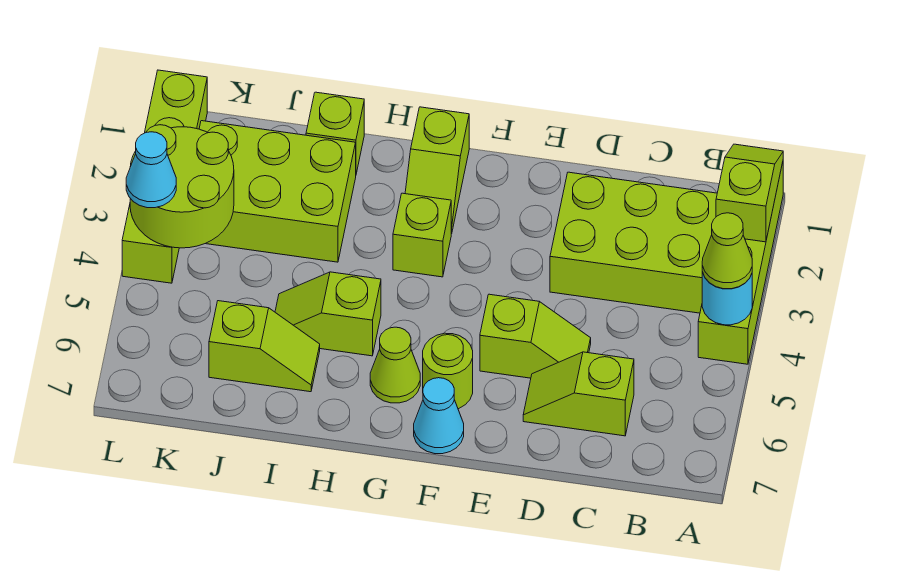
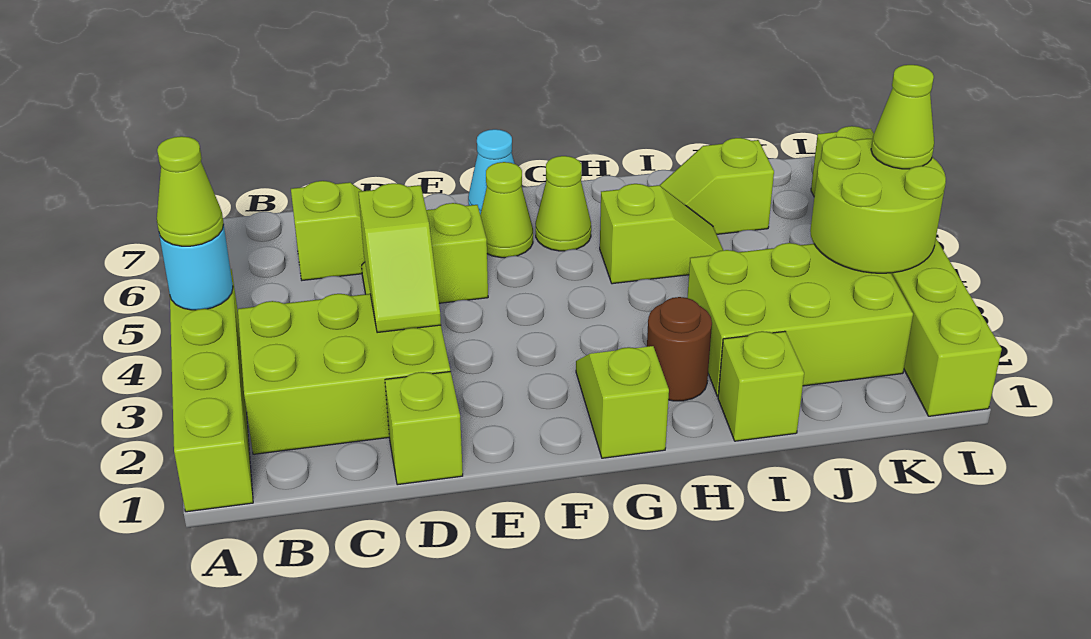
lime 1x2 slope [716,144,783,242] -> lime 1x2 slope moved to [359,183,441,333]
lime 1x1 round brick [423,333,473,409] -> lime 1x1 cone [480,162,533,258]
lime 1x1 brick [393,193,451,277] -> lime 1x1 brick moved to [385,372,463,485]
none -> brown 1x1 round brick [647,297,712,401]
lime 1x4 brick [122,70,207,283] -> lime 1x6 brick [811,126,1002,416]
cyan 1x1 cone [126,132,176,208] -> lime 1x1 cone [871,65,934,169]

